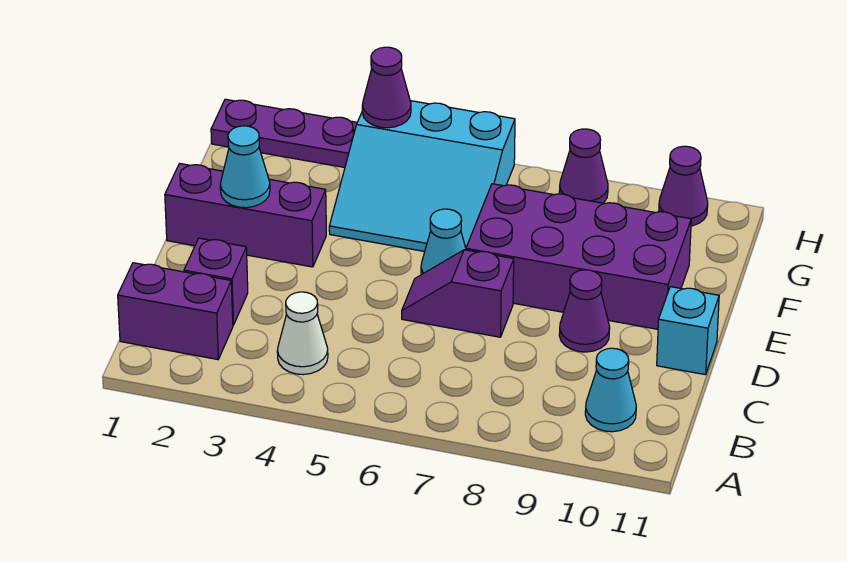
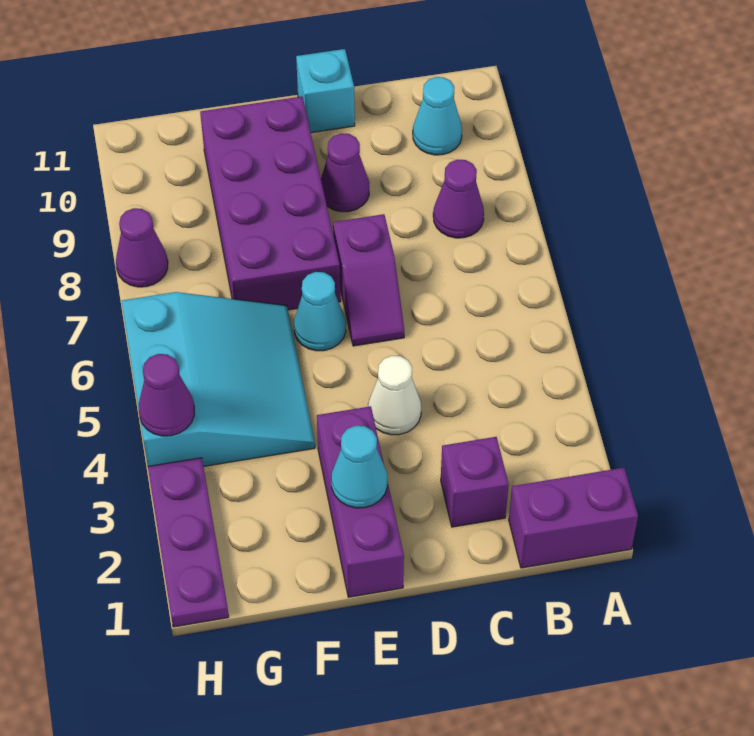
purple 1x2 brick [118,263,233,360] -> purple 1x2 brick turned to [509,468,638,568]
white 1x1 cone [277,292,328,375] -> white 1x1 cone moved to [368,356,421,435]
purple 1x1 cone [659,146,708,226] -> purple 1x1 cone moved to [433,160,484,238]

